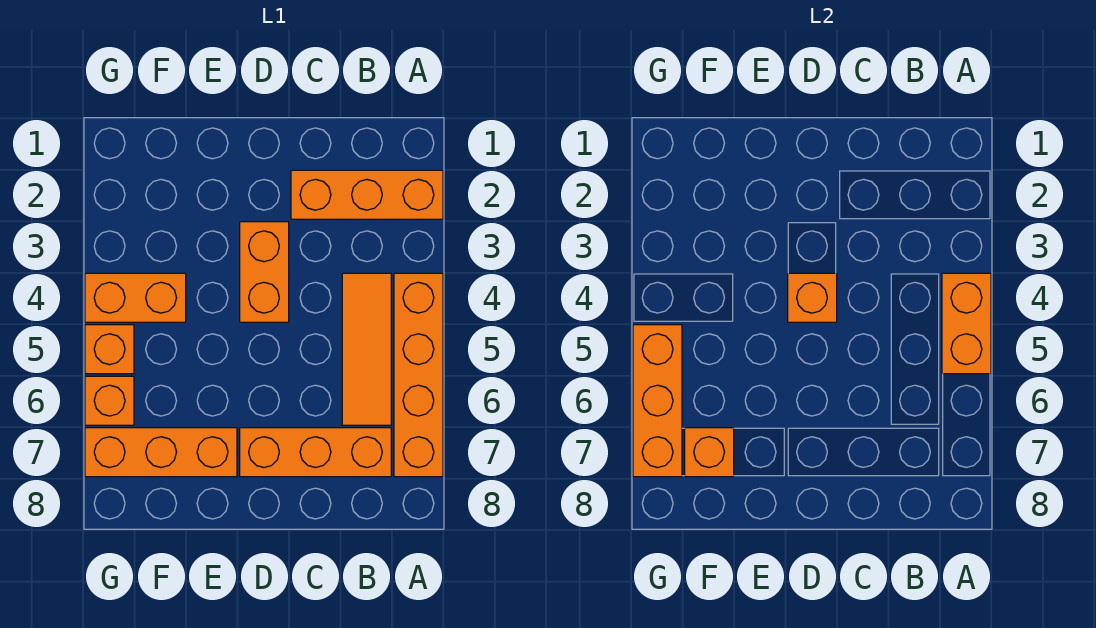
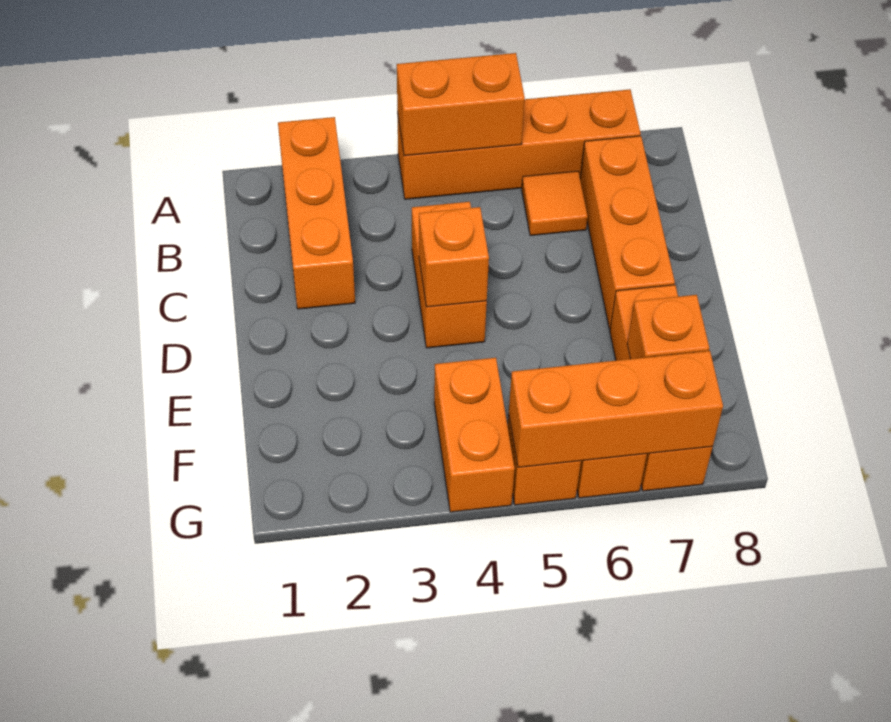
orange 1x3 tile [342,273,391,425] -> orange 1x1 tile [522,171,588,236]
orange 1x2 brick [240,222,289,322] -> orange 1x2 brick turned to [412,202,487,348]

